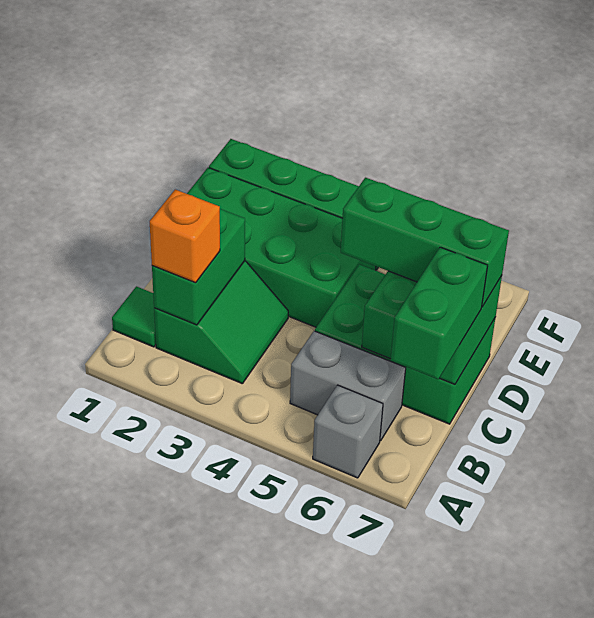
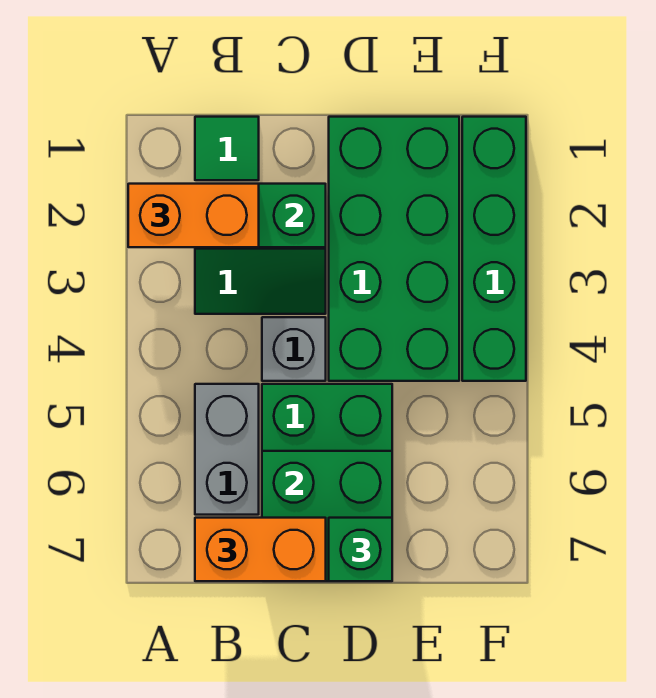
grey 1x1 brick [313,385,383,478] -> grey 1x1 brick moved to [262,317,326,381]
orange 1x1 brick [150,190,220,283] -> orange 1x2 brick [128,184,259,247]
green 1x2 brick [391,247,488,379] -> orange 1x2 brick [195,518,326,581]
green 1x3 brick [341,178,509,307] -> green 1x1 brick [329,518,392,581]

